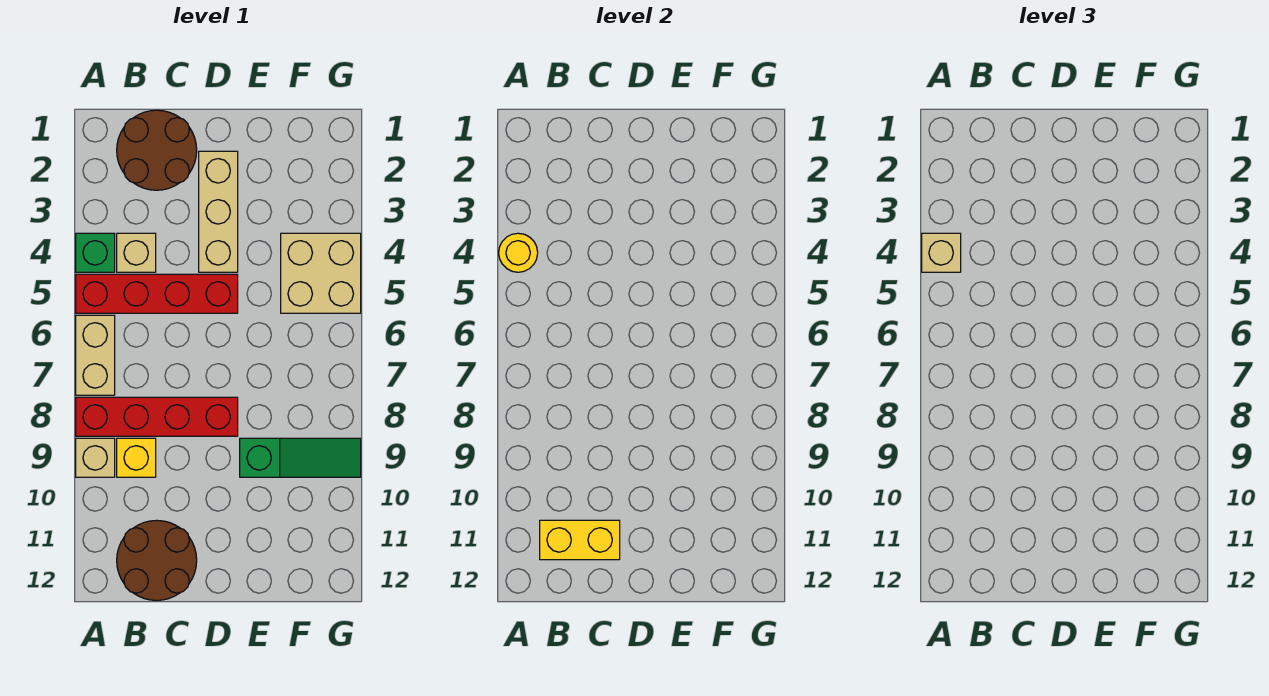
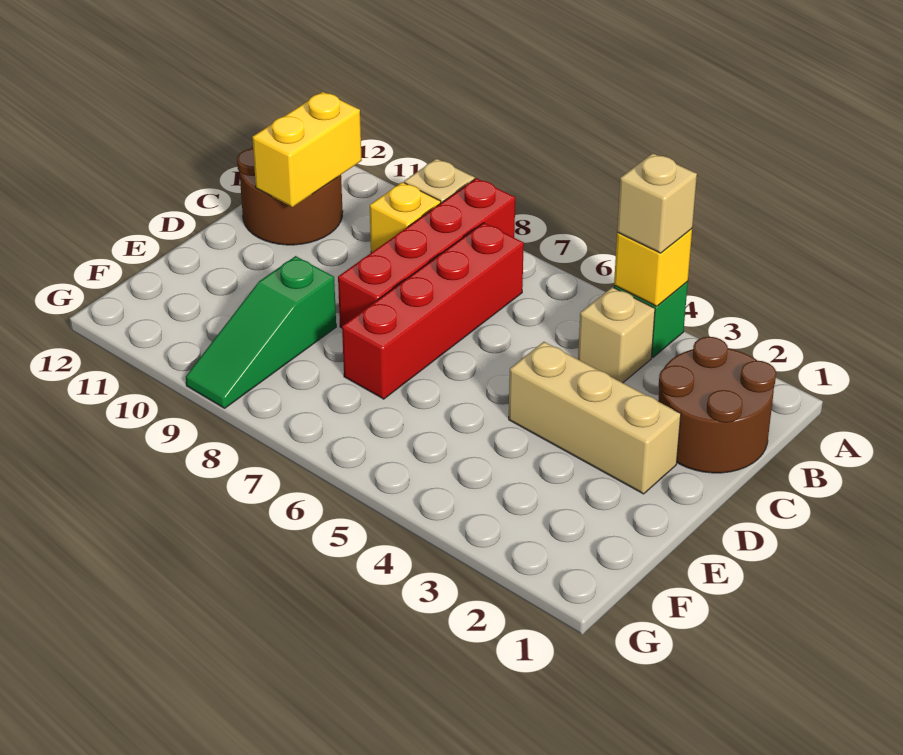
yellow 1x1 round brick [499,233,538,272] -> yellow 1x1 brick [614,229,692,306]
red 1x4 brick [76,274,238,313] -> red 1x4 brick moved to [342,223,524,399]
tan 1x2 brick [76,315,115,395] -> none
tan 2x2 brick [281,233,361,313] -> none

